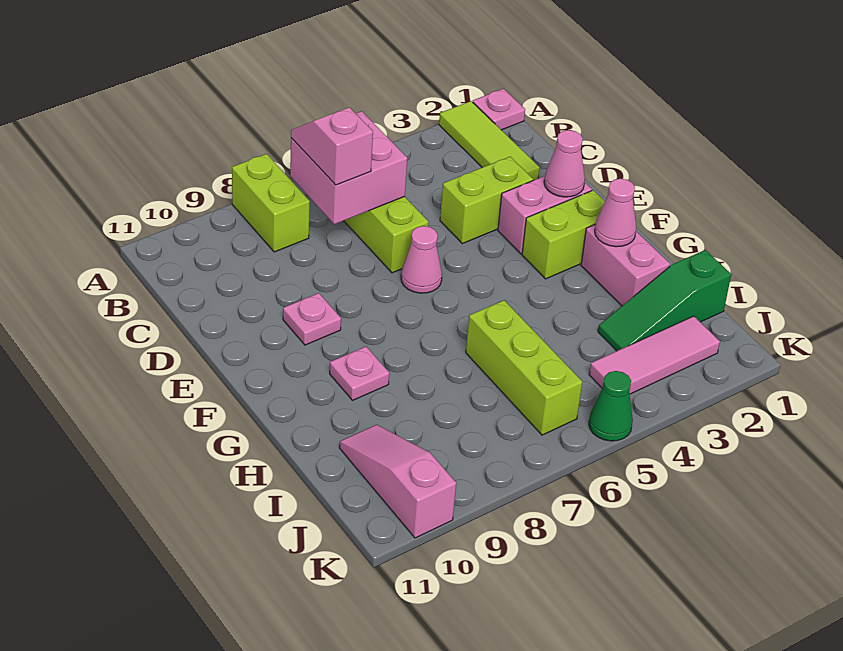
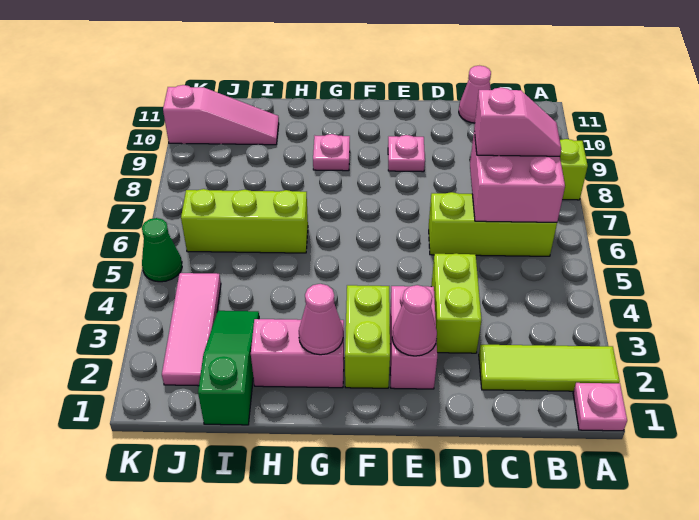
pink 1x1 cone [401,226,442,293] -> pink 1x1 cone moved to [459,66,491,123]

